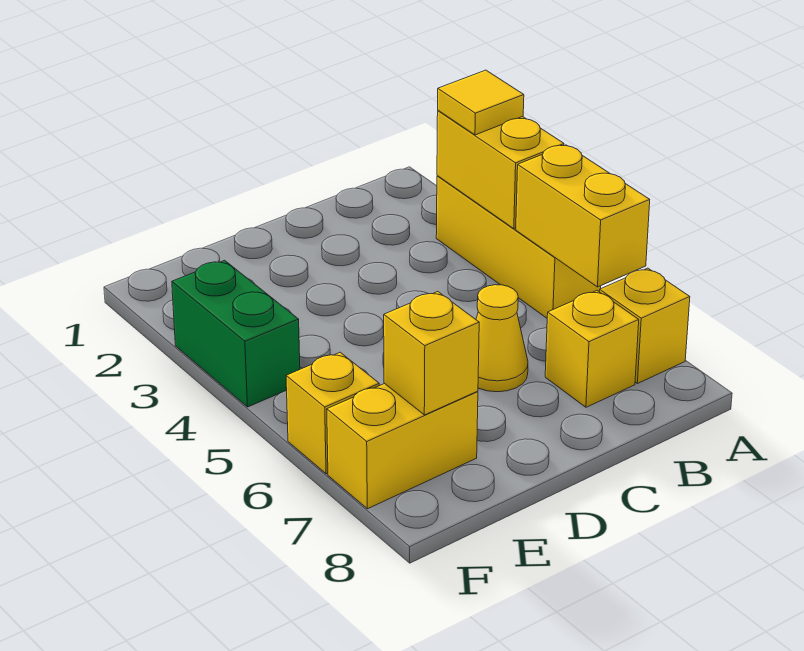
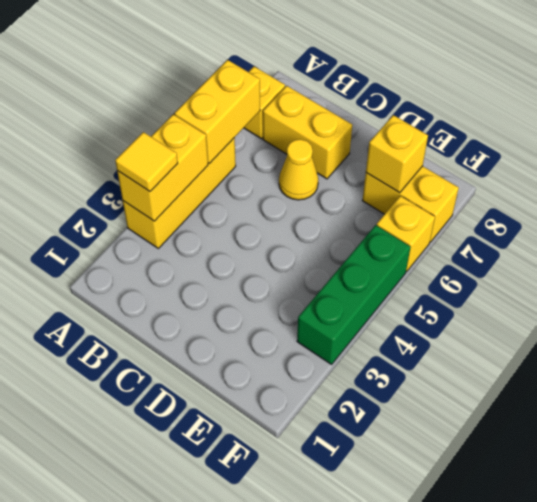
yellow 1x1 brick [545,291,639,407] -> yellow 1x2 brick [263,86,352,179]
green 1x2 brick [172,260,300,407] -> green 1x3 brick [297,225,410,364]

